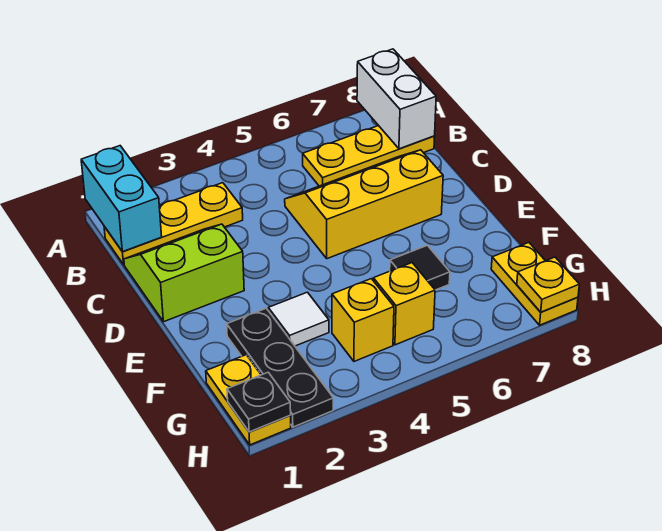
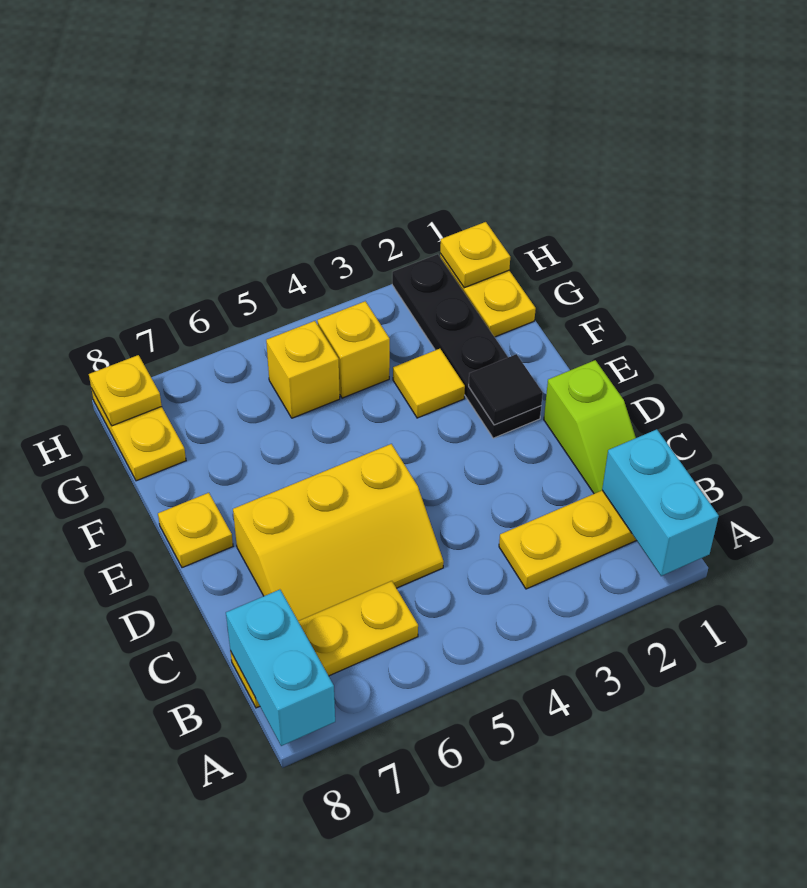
white 1x2 brick [357,49,436,149] -> cyan 1x2 brick [226,590,335,746]
lime 2x2 slope [124,224,244,322] -> lime 1x2 slope [544,360,636,494]
none -> yellow 1x1 plate [158,493,233,568]
black 1x3 plate [227,308,333,427] -> black 1x4 plate [392,254,541,438]
white 1x1 tile [268,292,329,346] -> yellow 1x1 tile [393,349,465,418]
black 1x1 tile [390,245,450,290] -> black 1x1 tile moved to [469,354,543,425]
black 1x1 plate [227,372,291,432] -> yellow 1x1 plate [440,222,510,288]

